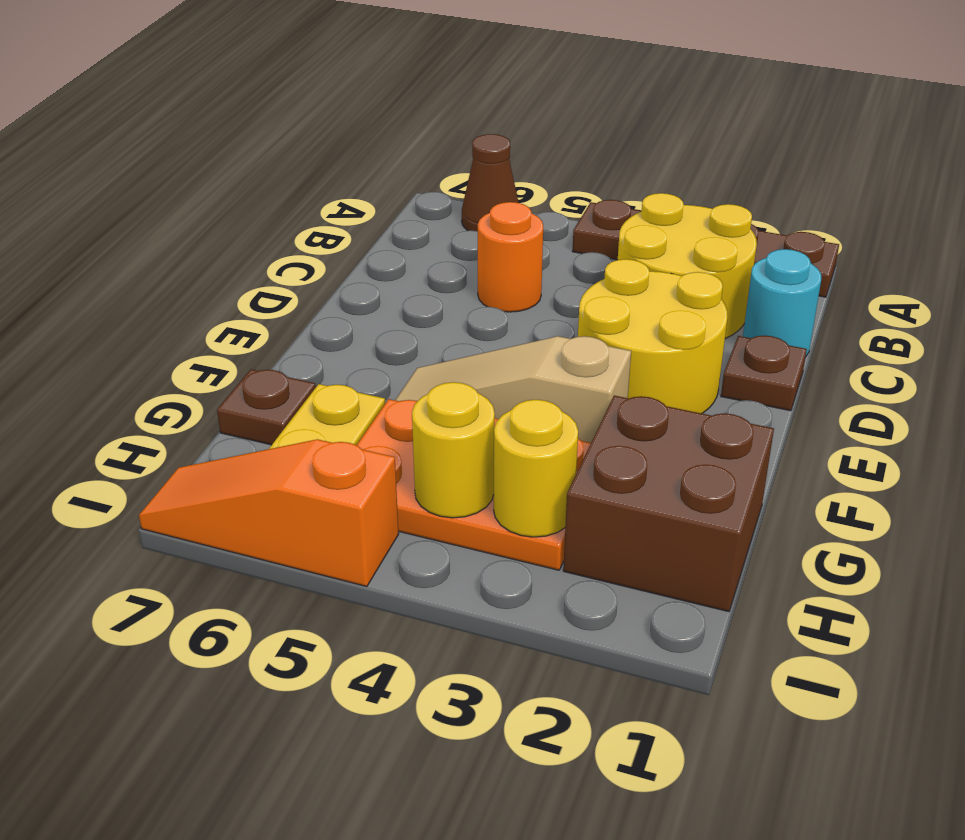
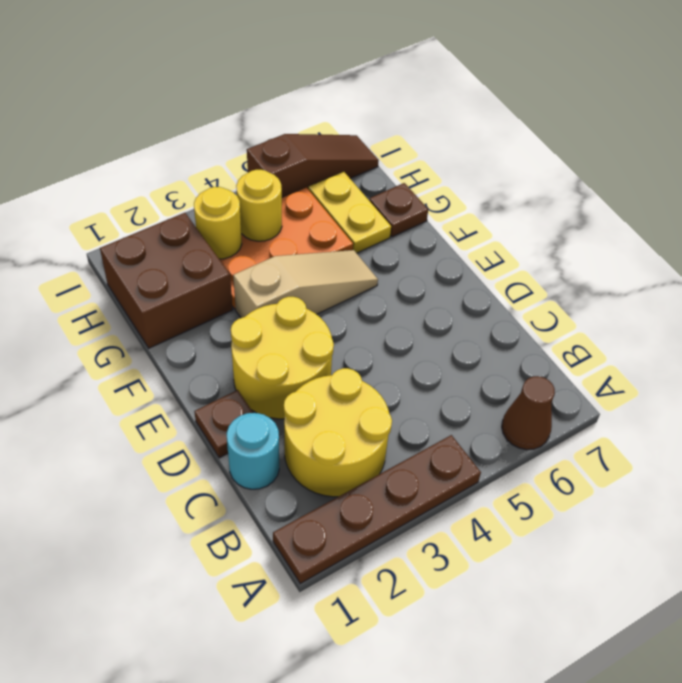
orange 1x1 round brick [478,202,543,312] -> none
orange 1x3 slope [139,439,399,586] -> brown 1x3 slope [247,134,379,197]

